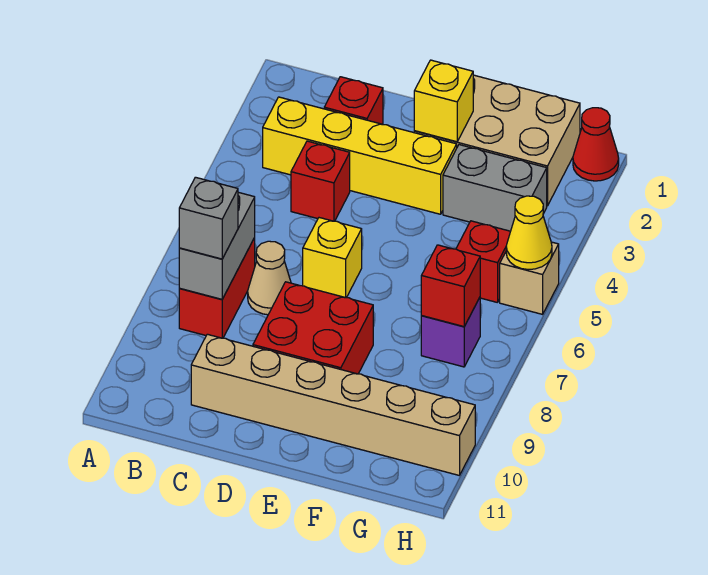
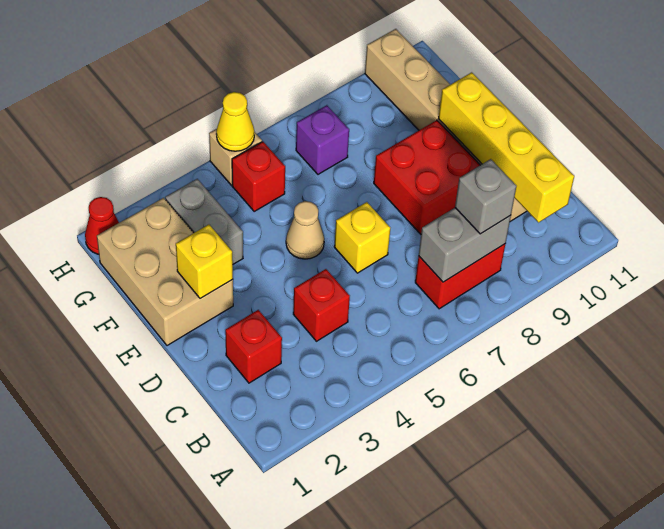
yellow 1x4 brick [263,97,457,214] -> yellow 1x4 brick moved to [438,72,574,222]
tan 1x1 cone [248,241,291,315] -> tan 1x1 cone moved to [286,201,324,259]
red 1x1 brick [421,245,480,327] -> none

